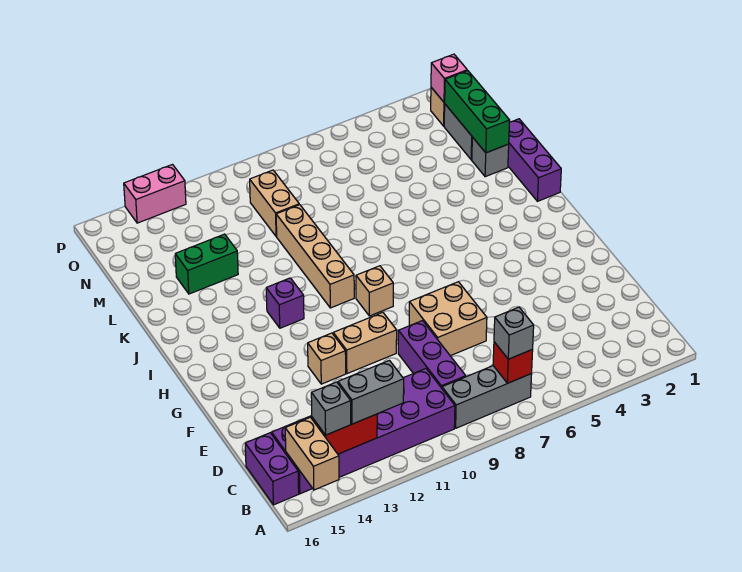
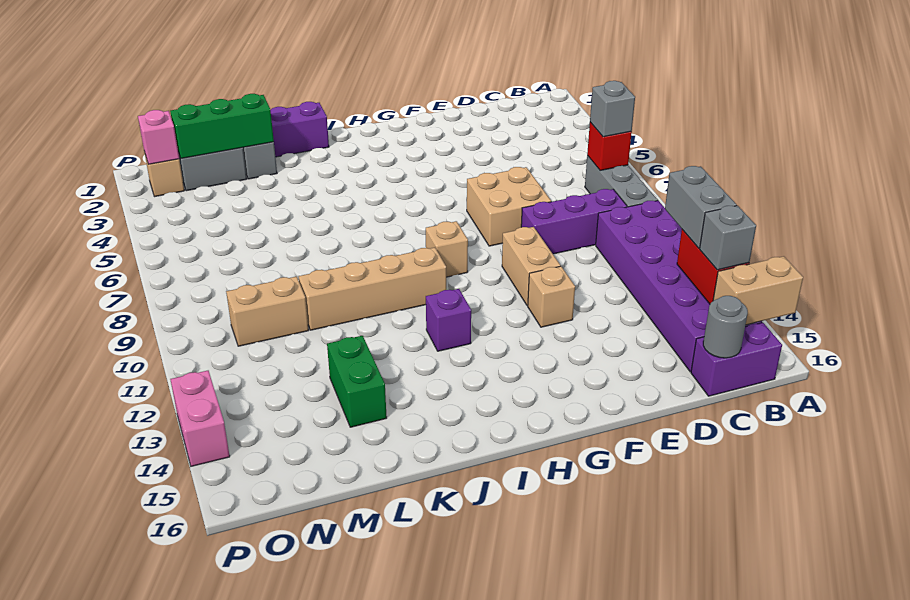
none -> grey 1x1 round brick [703,296,748,358]

